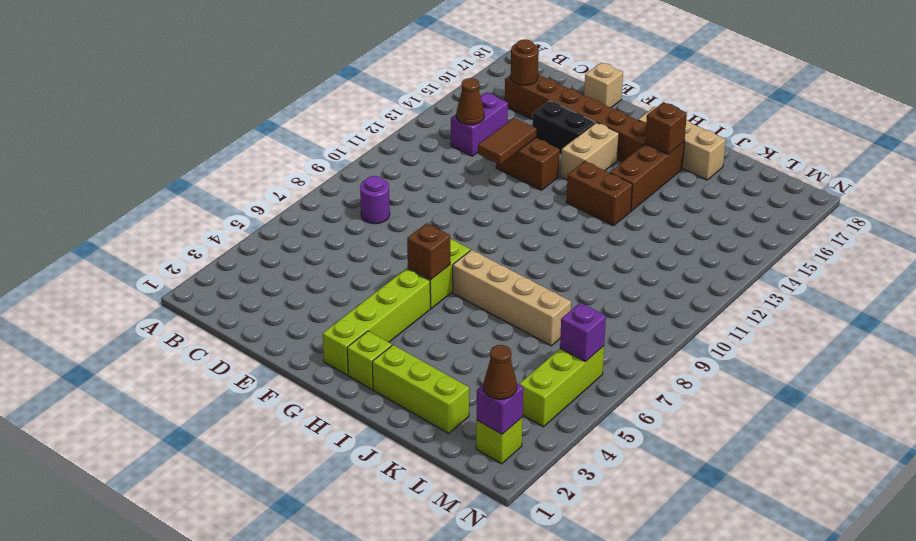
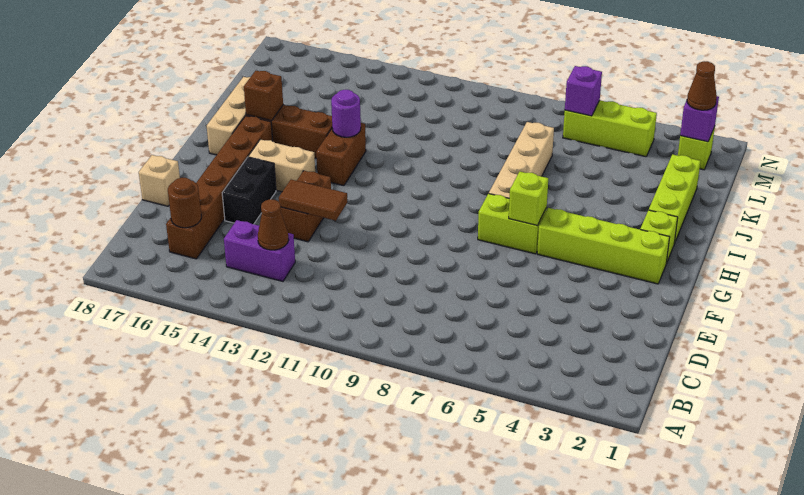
purple 1x1 round brick [360,176,390,224] -> purple 1x1 round brick moved to [331,90,361,137]
brown 1x1 brick [407,223,450,280] -> lime 1x1 brick [509,172,548,225]

